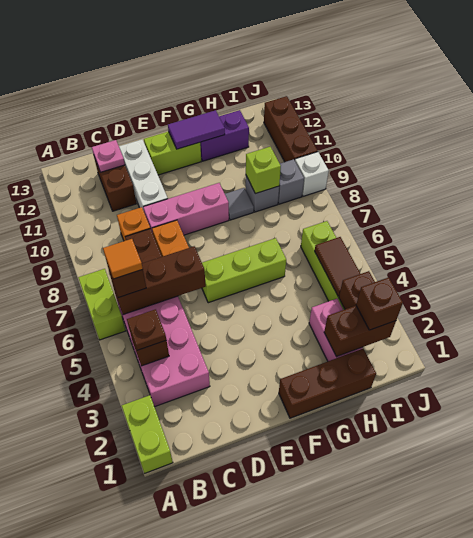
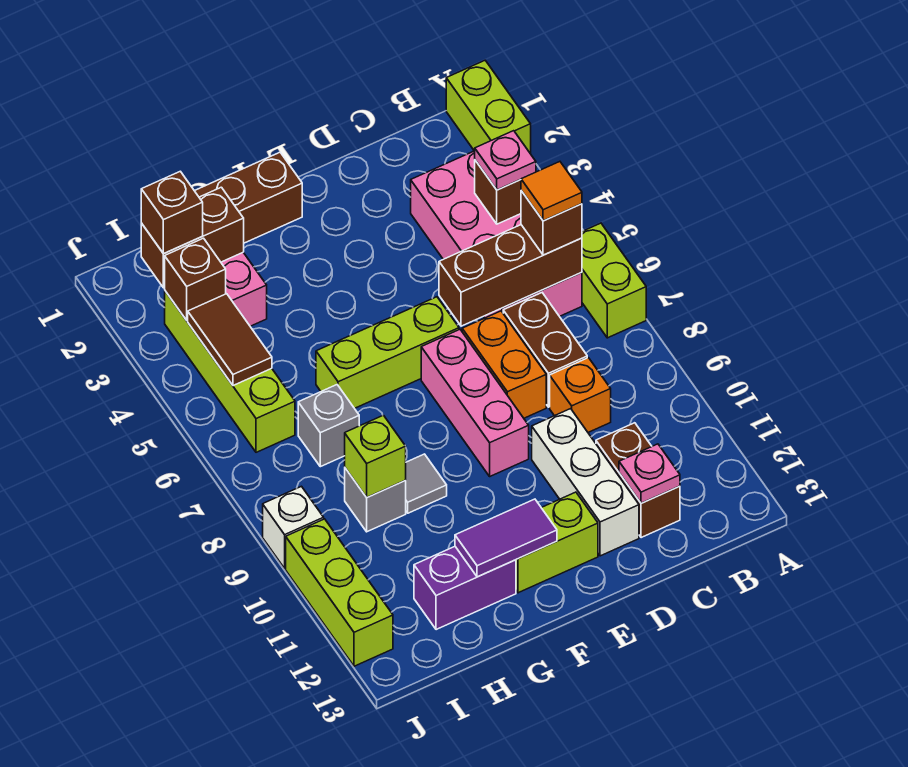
brown 1x1 plate [127,309,166,350] -> pink 1x1 plate [475,131,536,190]
pink 1x3 brick [143,183,229,235] -> pink 1x3 brick turned to [421,330,529,476]
grey 1x1 brick [278,159,304,204] -> grey 1x1 brick moved to [298,385,359,467]
brown 1x3 brick [264,96,318,162] -> lime 1x3 brick [286,519,393,666]

